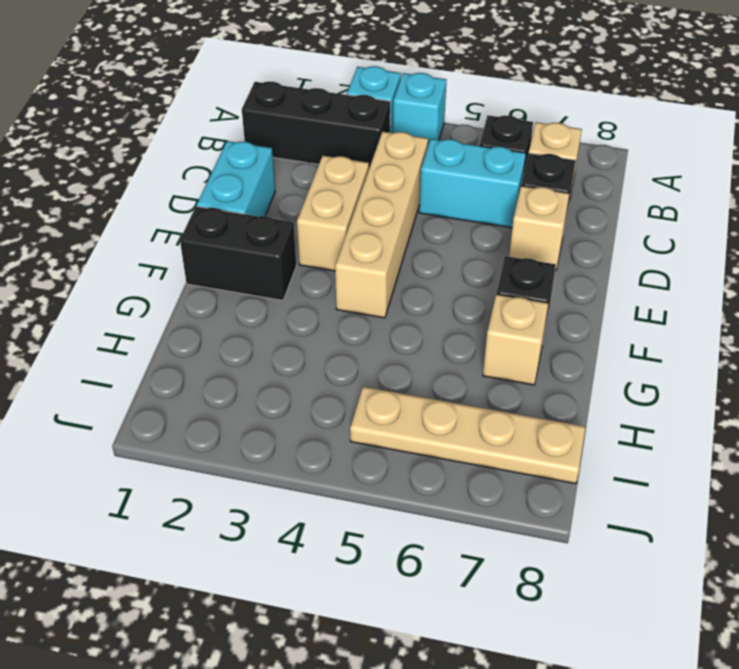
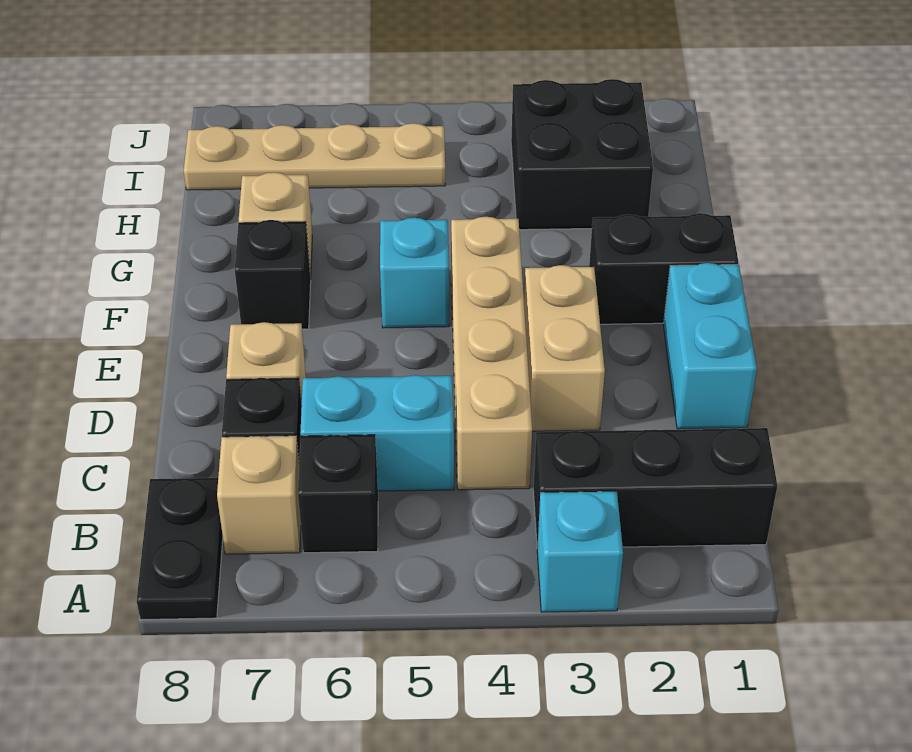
cyan 1x1 brick [393,73,446,145] -> cyan 1x1 brick moved to [380,218,449,328]
none -> black 1x2 plate [137,478,223,620]
none -> black 2x2 brick [511,79,653,230]

